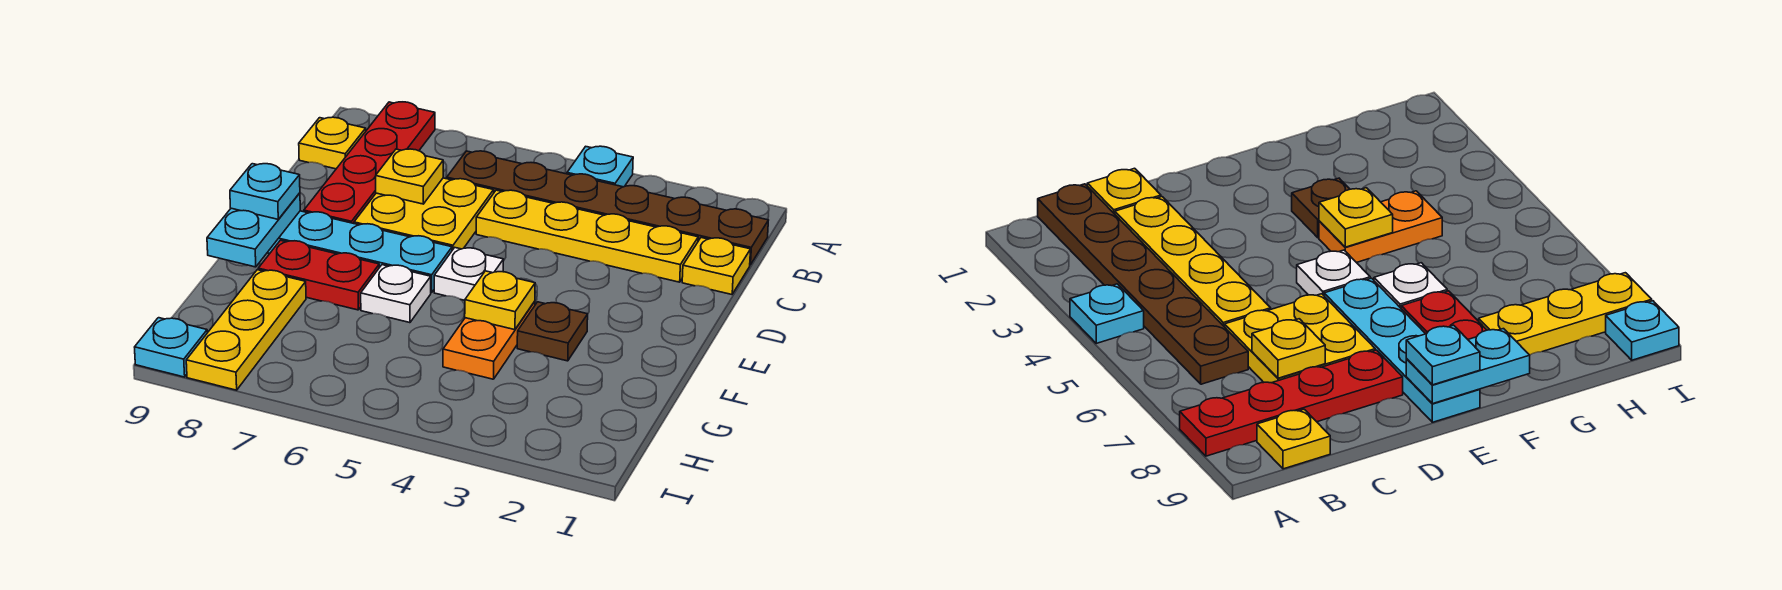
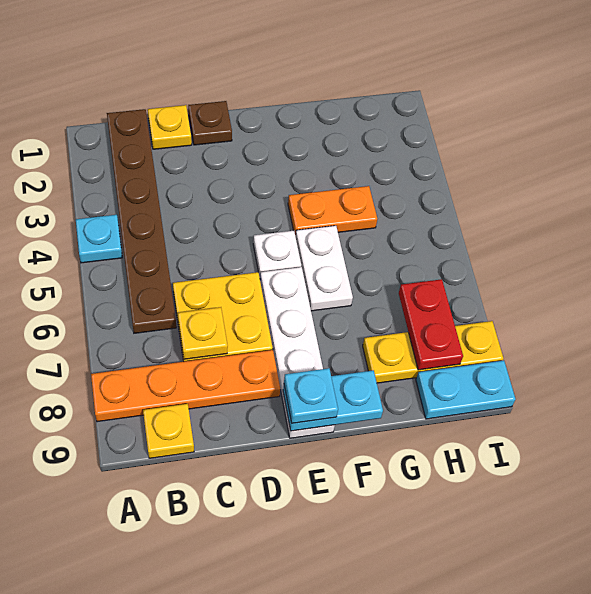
red 1x4 plate [304,102,435,224] -> orange 1x4 plate [91,350,280,422]
yellow 1x4 plate [476,190,698,282] -> none
cyan 1x4 plate [267,211,452,292] -> white 1x4 plate [260,267,335,438]
brown 1x1 plate [517,302,588,361] -> brown 1x1 plate moved to [188,101,232,145]
yellow 1x1 plate [465,271,535,330] -> none
white 1x1 plate [361,265,431,323] -> white 1x2 plate [296,226,353,311]
red 1x2 plate [258,240,379,310] -> red 1x2 plate moved to [399,279,463,370]
cyan 1x1 plate [135,318,207,377] -> cyan 1x2 plate [416,360,515,419]

